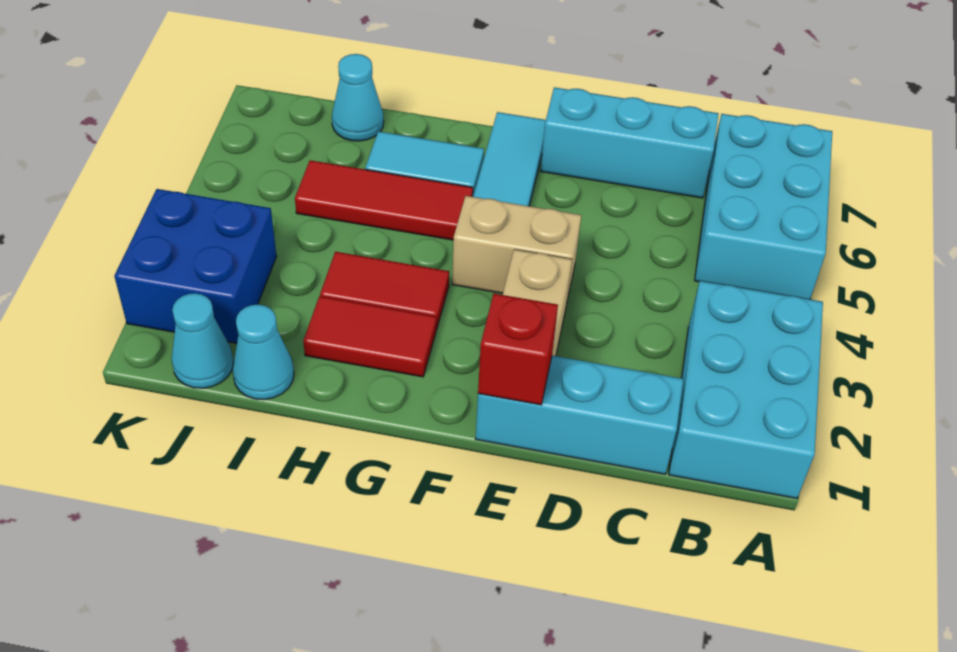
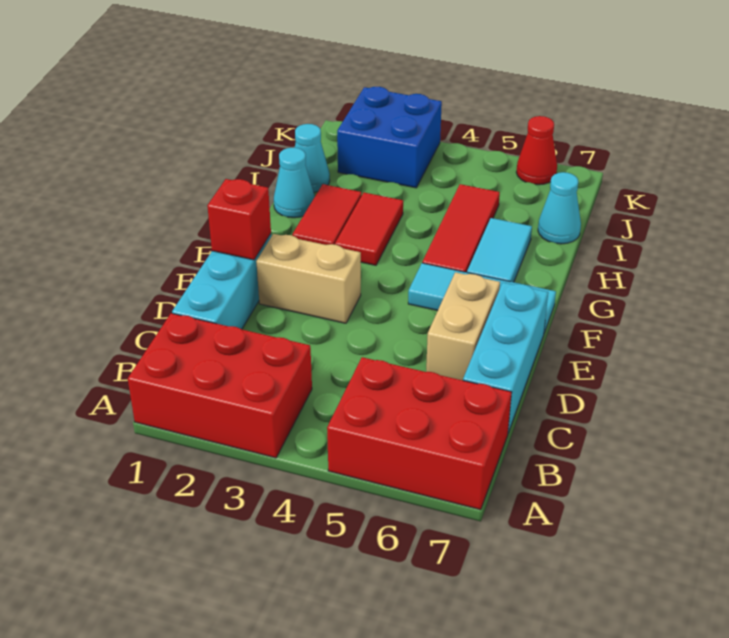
cyan 2x3 brick [669,281,823,498] -> red 2x3 brick [128,313,312,458]
cyan 2x3 brick [695,114,832,299] -> red 2x3 brick [327,357,512,510]
tan 1x2 brick [452,196,581,300] -> tan 1x2 brick moved to [426,272,500,380]
cyan 1x1 cone [172,293,234,388] -> cyan 1x1 cone moved to [274,148,315,218]
none -> red 1x1 cone [516,116,557,185]

